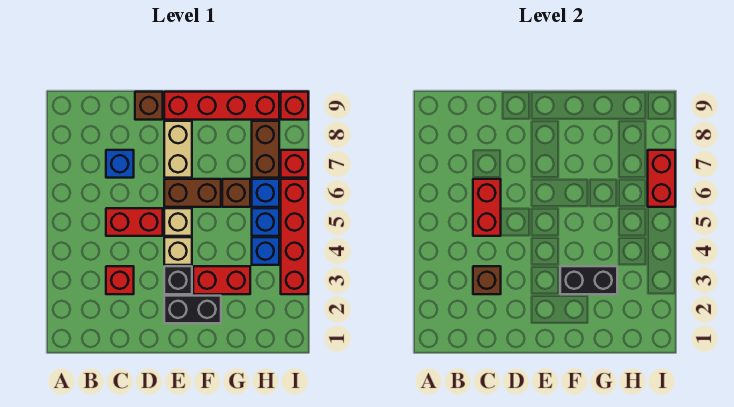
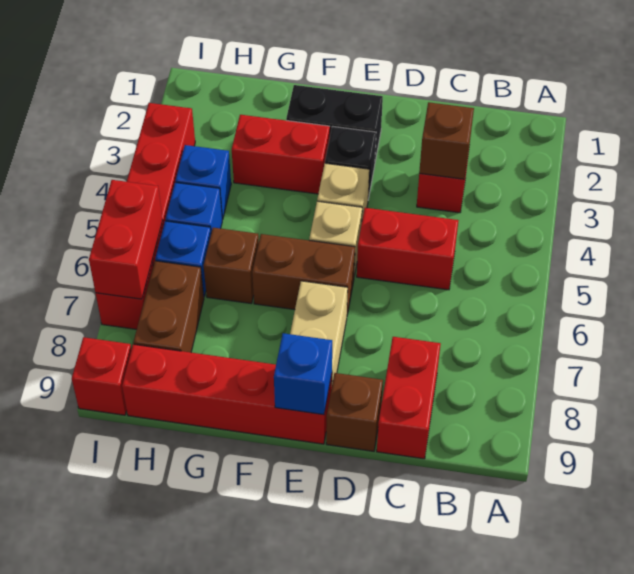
red 1x2 brick [473,179,501,236] -> red 1x2 brick moved to [377,337,441,459]
blue 1x1 brick [106,150,134,178] -> blue 1x1 brick moved to [274,333,332,415]
black 1x2 brick [560,266,617,294] -> none

